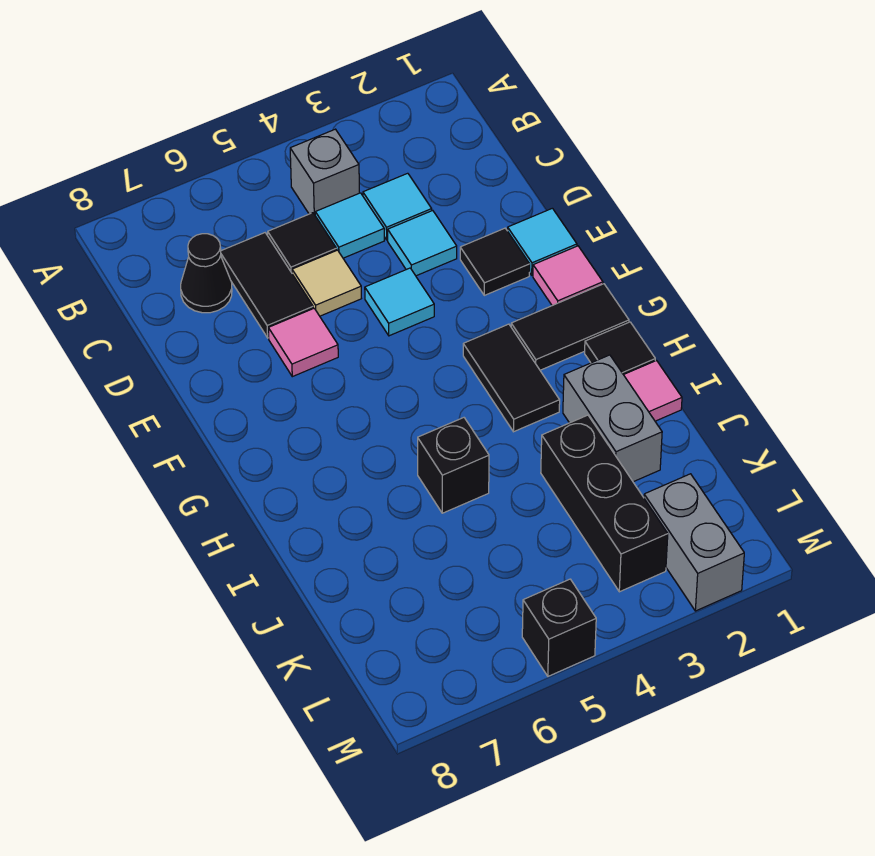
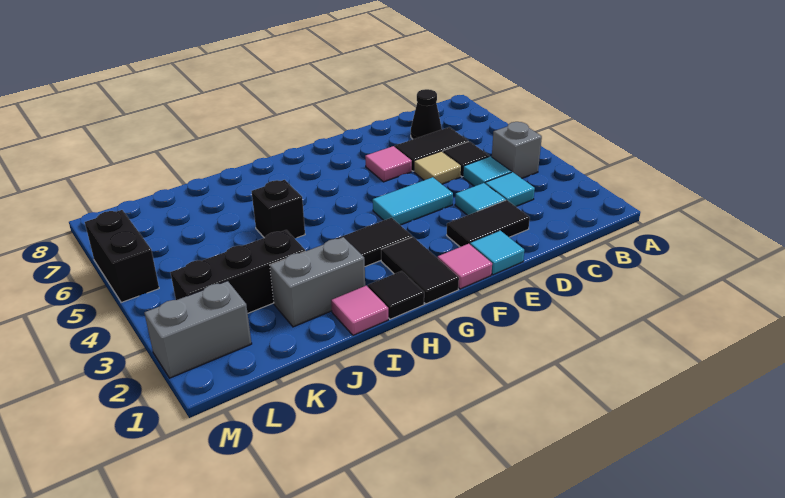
black 1x1 tile [460,228,530,295] -> black 1x2 tile [447,200,530,247]
cyan 1x1 tile [365,268,434,336] -> cyan 1x2 tile [373,177,453,225]
black 1x1 brick [522,579,596,676] -> black 1x2 brick [85,210,159,303]

